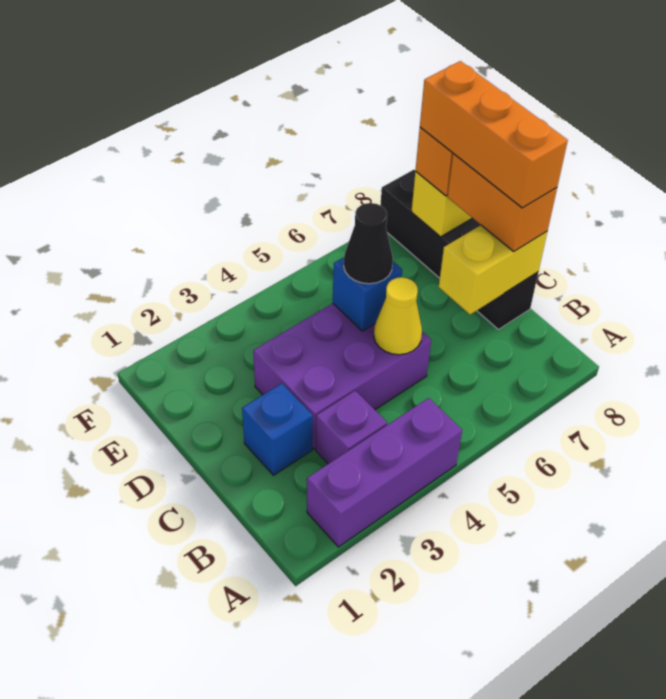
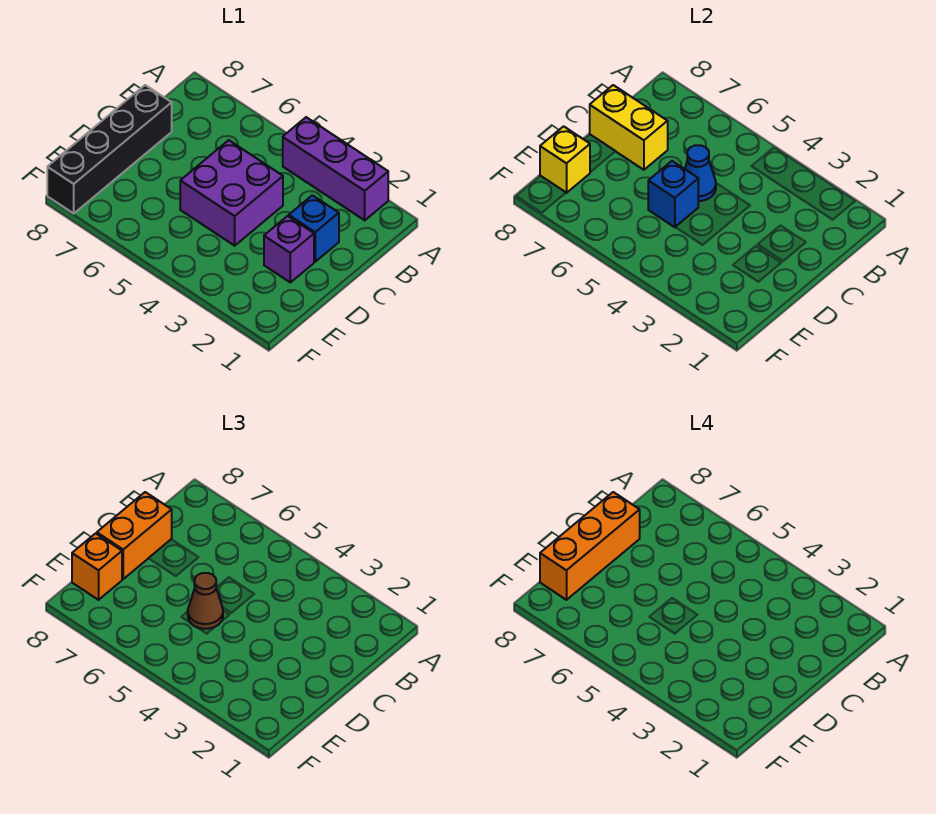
purple 1x1 brick [316,391,387,464] -> purple 1x1 brick moved to [264,216,314,282]
purple 2x3 brick [253,303,431,449] -> purple 2x2 brick [180,140,283,246]
yellow 1x1 cone [374,277,422,355] -> blue 1x1 cone [685,145,716,201]
black 1x1 cone [344,203,393,284] -> brown 1x1 cone [188,573,223,629]

